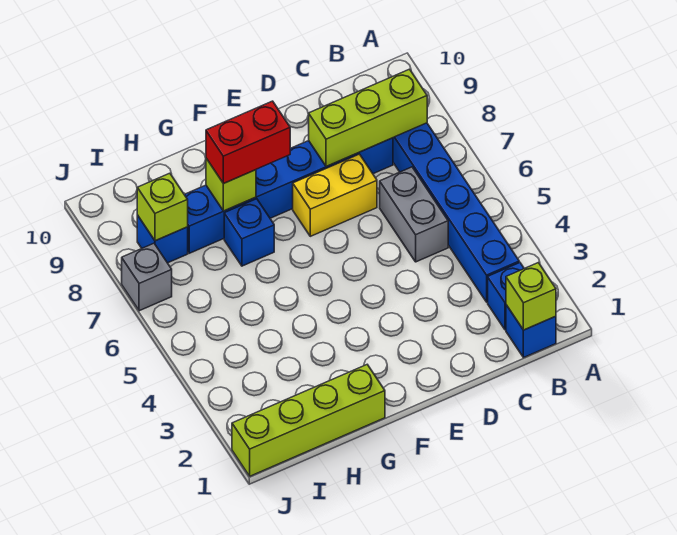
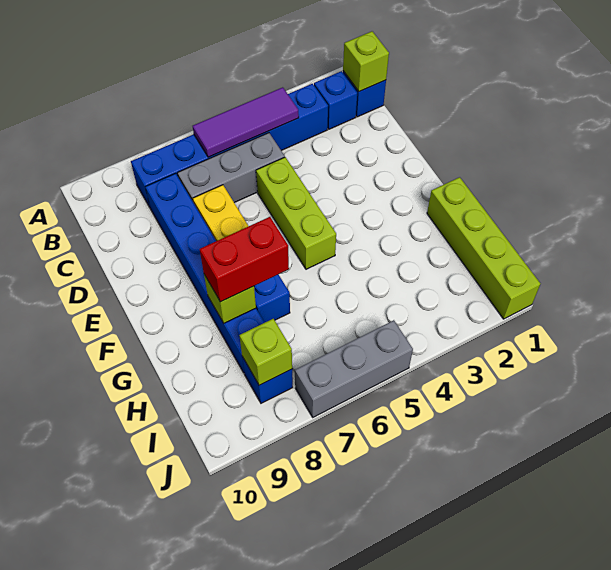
none -> purple 1x3 tile [193,87,299,157]
lime 1x3 brick [309,69,427,167] -> lime 1x3 brick moved to [256,157,336,269]
grey 1x2 brick [380,167,448,262] -> grey 1x3 brick [177,133,285,203]
red 1x2 brick [206,101,290,184] -> red 1x2 brick turned to [200,217,289,302]
grey 1x1 brick [122,243,172,311] -> grey 1x3 brick [295,320,413,417]

